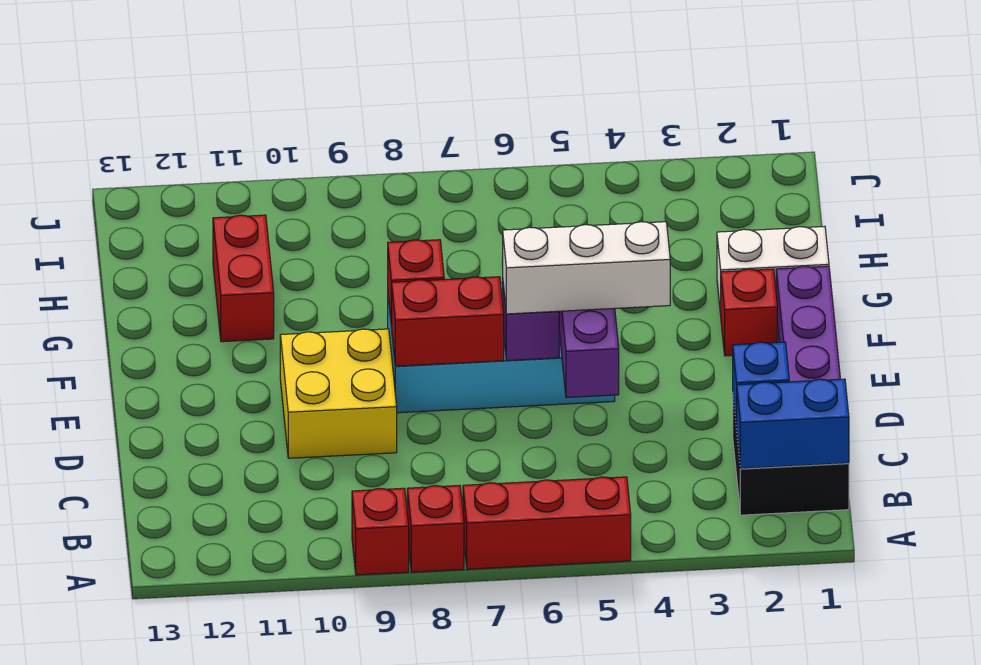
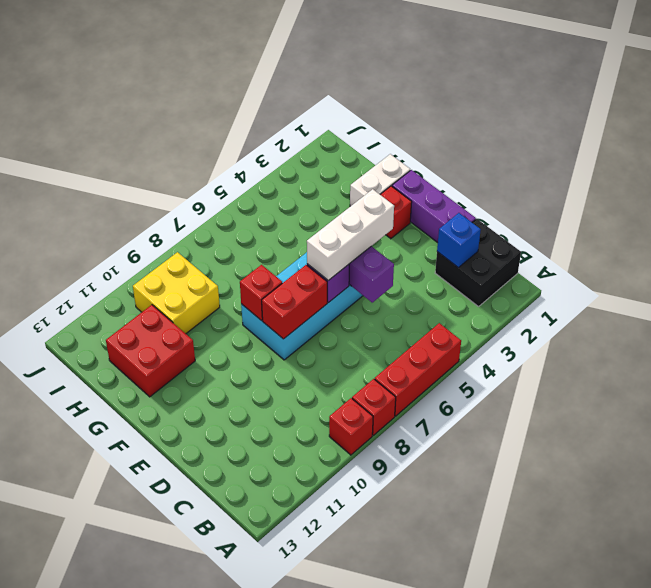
blue 1x2 brick [736,379,849,469] -> none
yellow 2x2 brick [280,329,397,458] -> yellow 2x2 brick moved to [133,252,220,334]
red 1x2 brick [213,215,274,342] -> red 2x2 brick [106,305,195,397]

